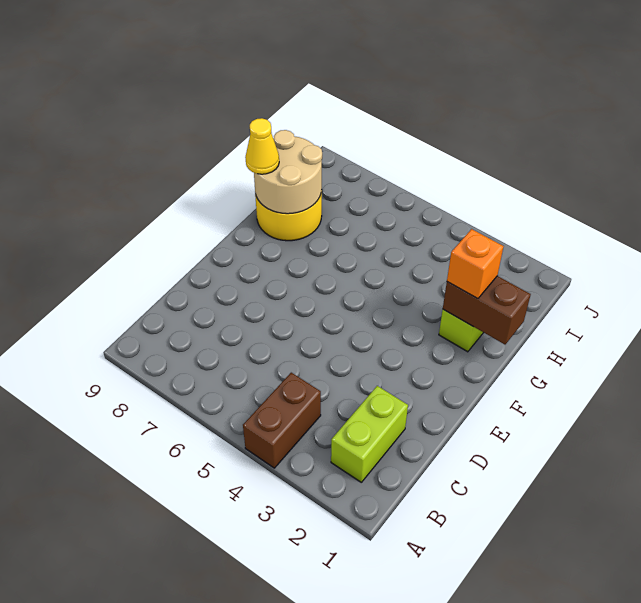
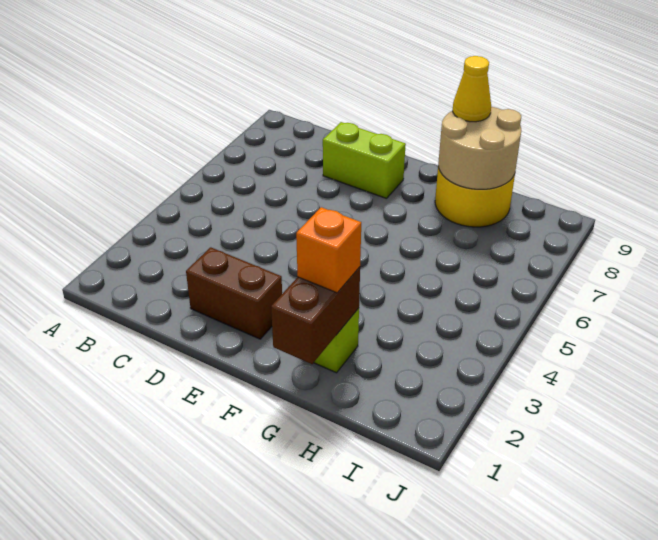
brown 1x2 brick [243,373,321,468] -> brown 1x2 brick moved to [186,247,282,339]
lime 1x2 brick [331,386,408,482] -> lime 1x2 brick moved to [323,122,406,199]

